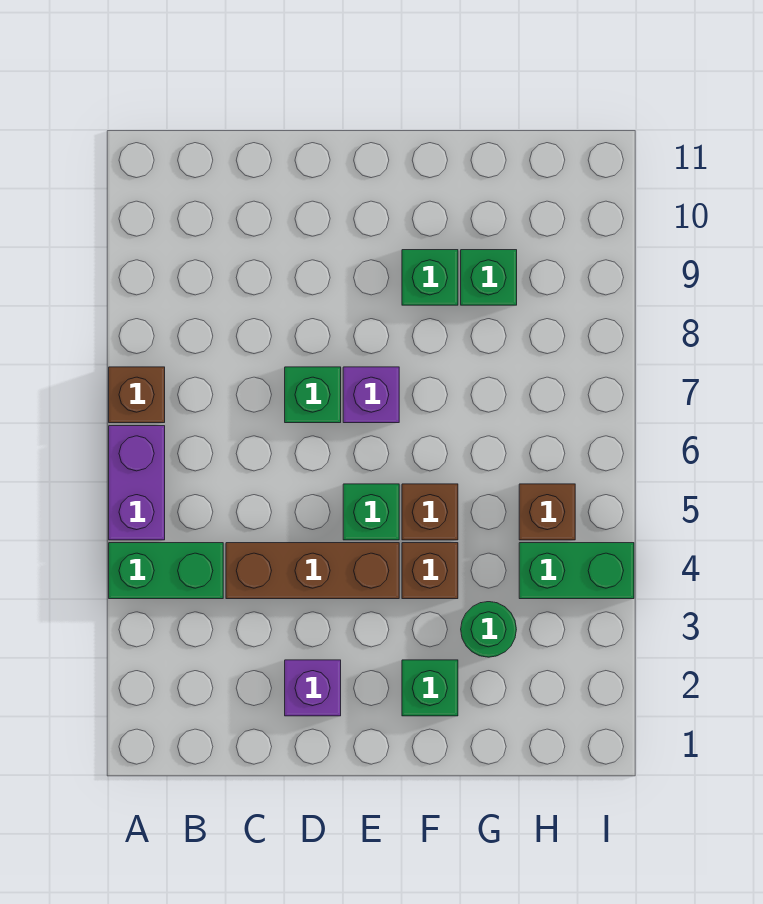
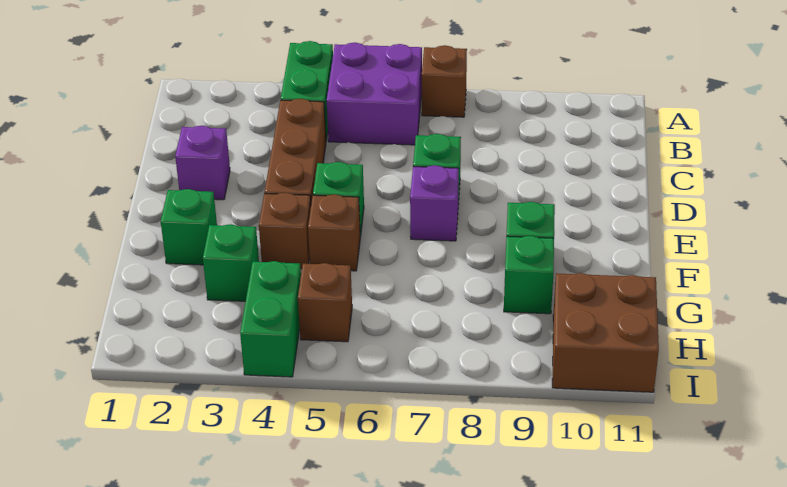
purple 1x2 brick [109,426,165,540] -> purple 2x2 brick [327,43,422,145]
green 1x1 round brick [461,602,516,657] -> green 1x1 brick [203,224,259,301]
none -> brown 2x2 brick [552,273,659,392]

